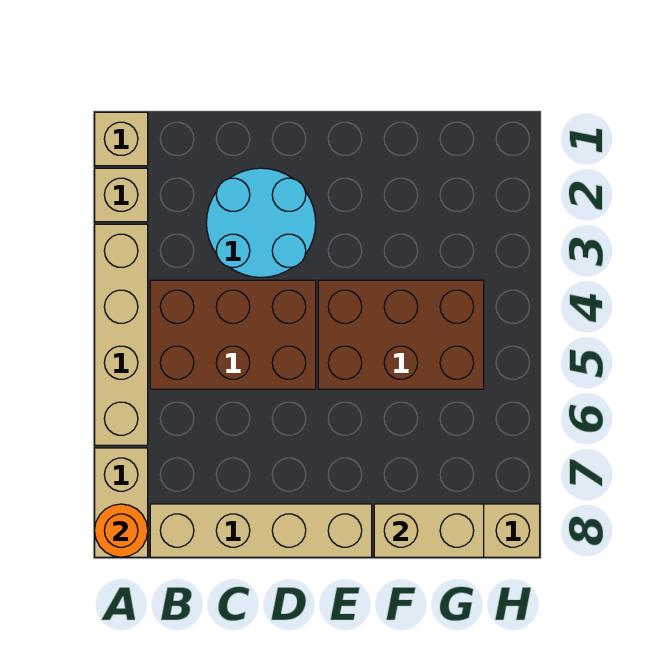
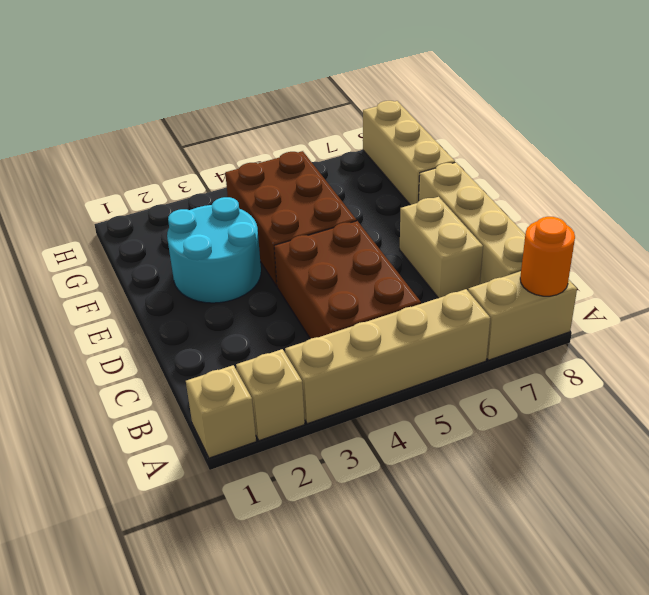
cyan 2x2 round brick [206,168,316,277] -> cyan 2x2 round brick moved to [167,197,261,303]
tan 1x2 brick [374,504,484,557] -> tan 1x2 brick moved to [400,197,483,298]

